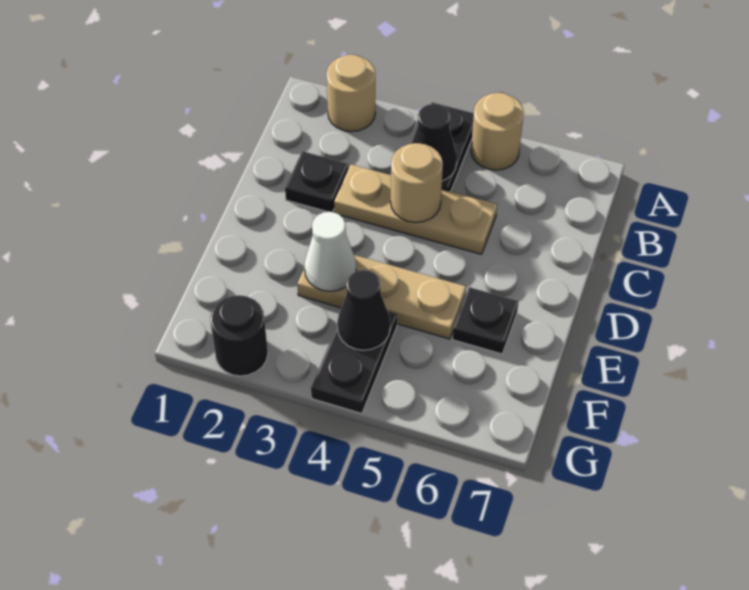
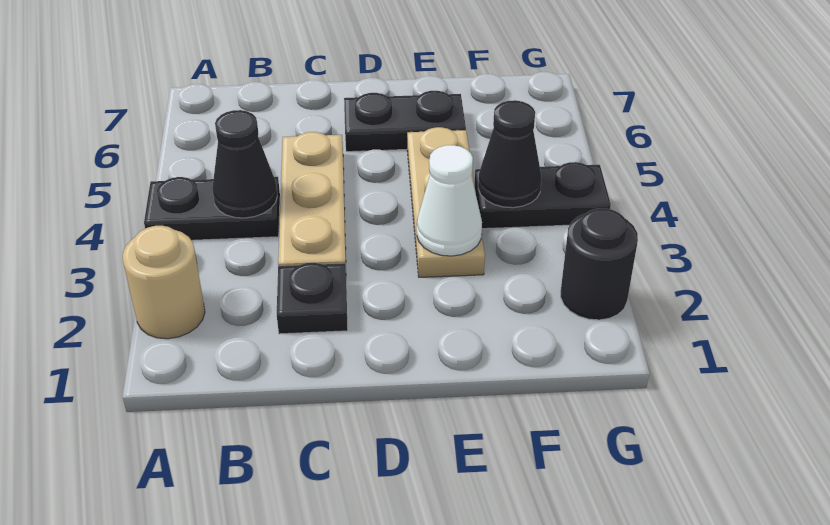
tan 1x1 round brick [471,93,524,170] -> none
tan 1x1 round brick [391,143,443,222] -> none
black 1x1 plate [452,287,519,354] -> black 1x2 plate [344,91,466,152]

